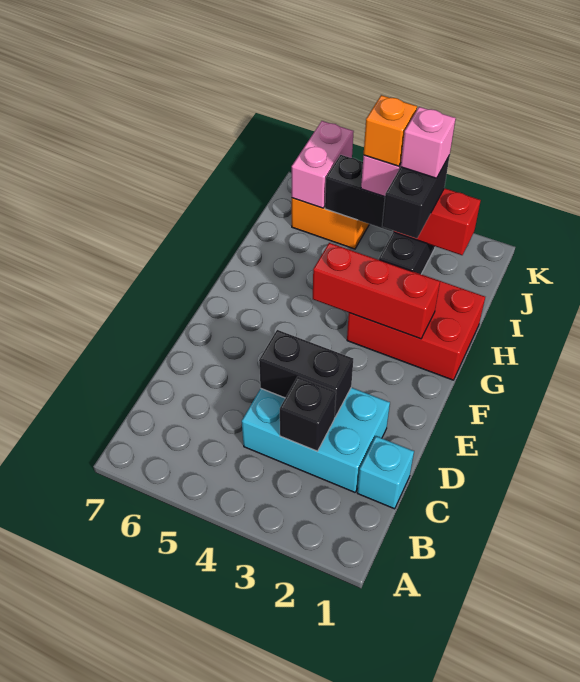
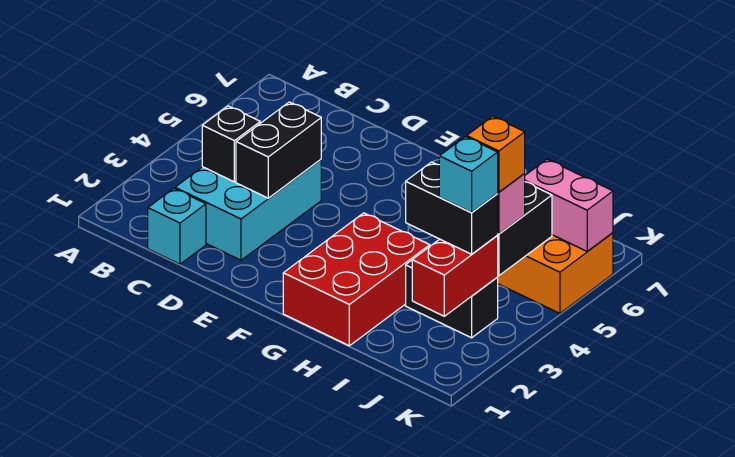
red 1x3 brick [313,243,440,339] -> none
pink 1x1 brick [401,107,456,178] -> cyan 1x1 brick [439,137,498,212]

